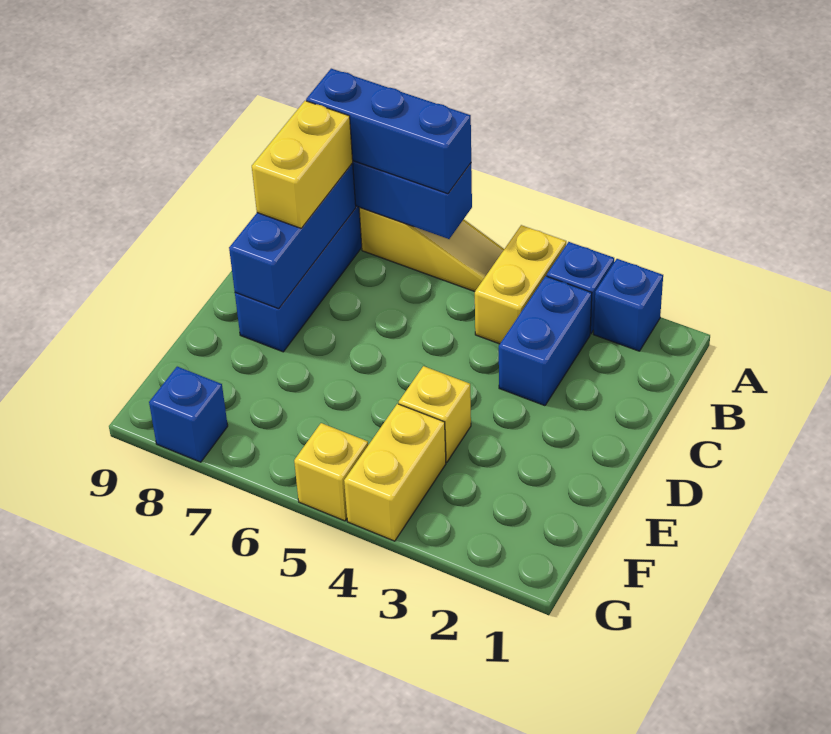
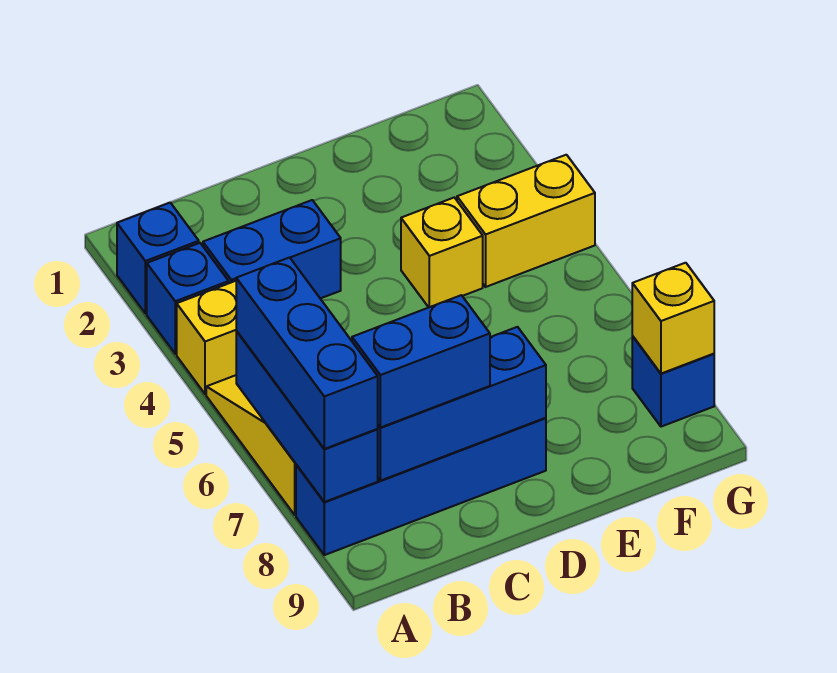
yellow 1x2 brick [252,101,353,228] -> blue 1x2 brick [352,295,490,428]
yellow 1x1 brick [294,423,368,521] -> yellow 1x1 brick moved to [632,263,714,374]

